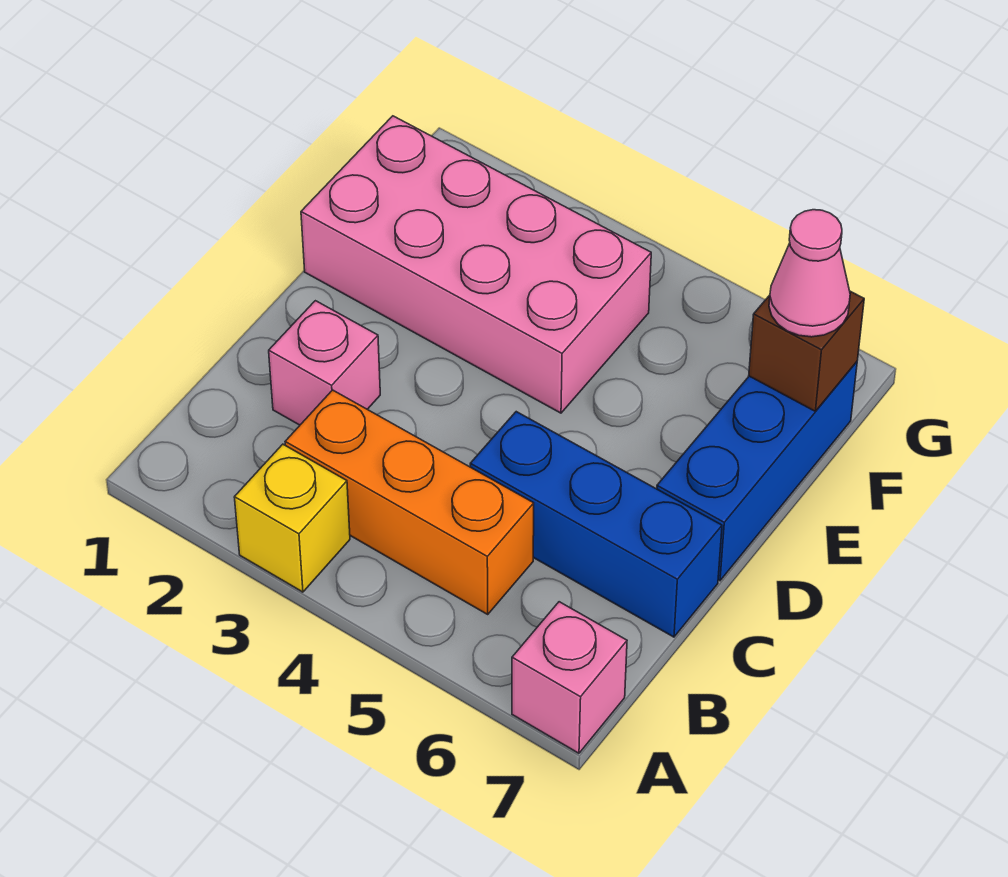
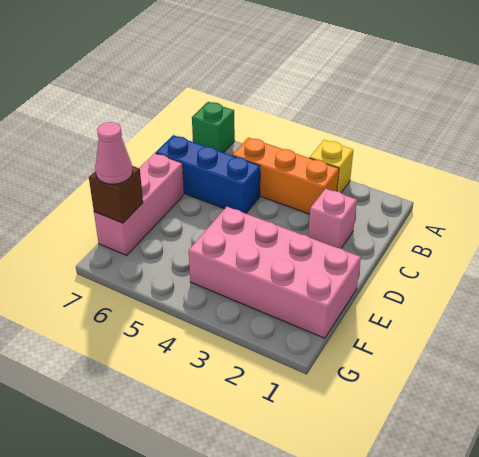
pink 1x1 brick [512,602,627,753] -> green 1x1 brick [192,102,235,153]
blue 1x3 brick [657,362,857,581] -> pink 1x3 brick [94,153,184,255]

